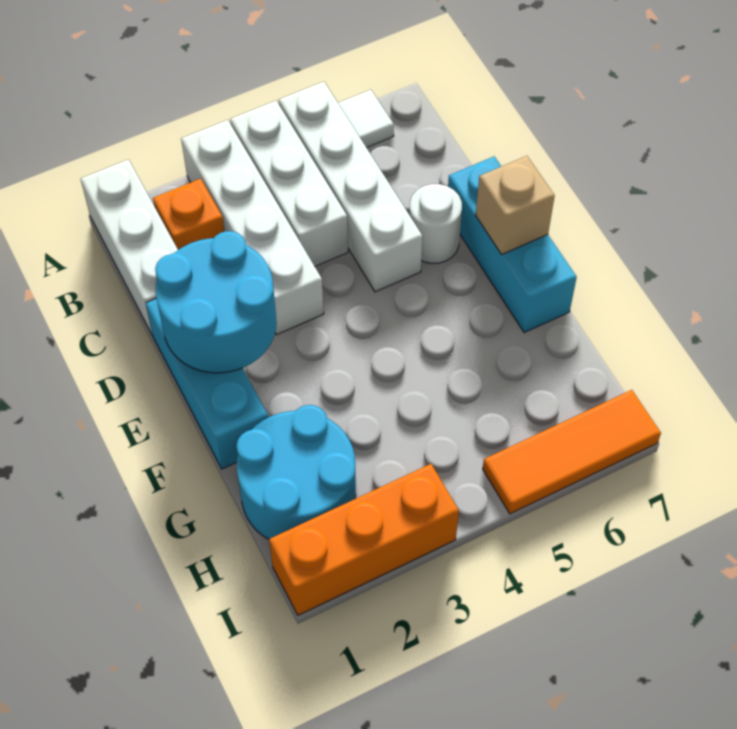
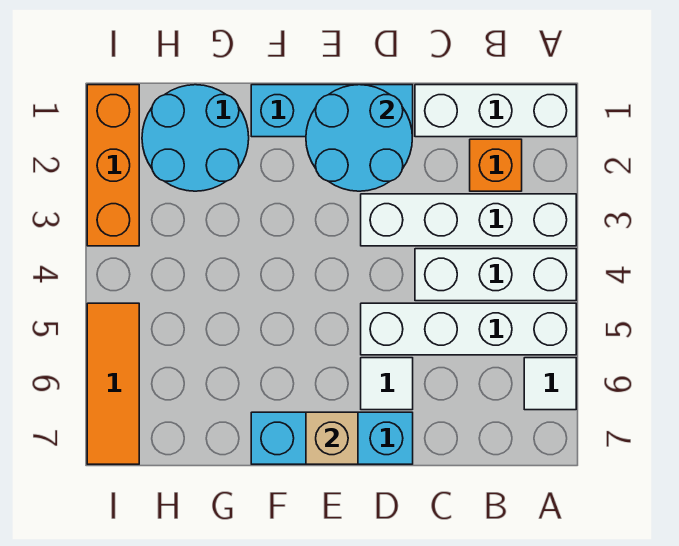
white 1x1 round brick [409,184,462,263] -> white 1x1 tile [361,358,413,410]

